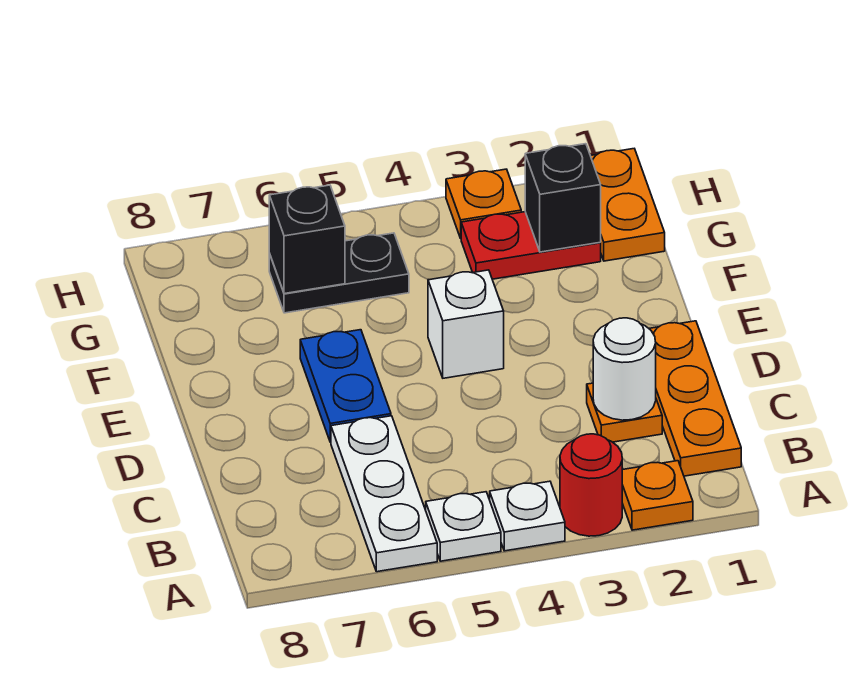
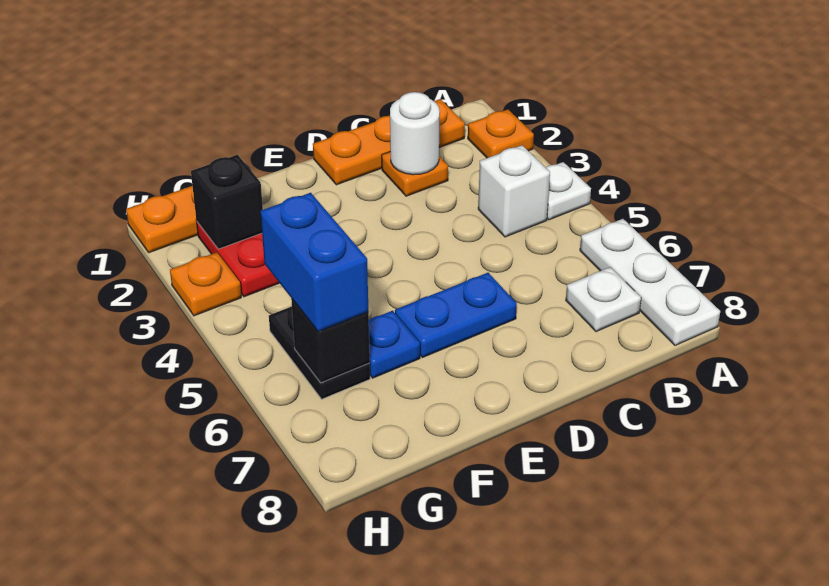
red 1x1 round brick [560,434,622,536] -> none
white 1x1 plate [426,492,501,561] -> white 1x1 plate moved to [566,267,641,332]
white 1x3 plate [331,416,437,572] -> white 1x3 plate turned to [580,219,720,345]
white 1x1 brick [428,270,504,378] -> white 1x1 brick moved to [478,145,550,237]
none -> blue 1x1 plate [369,311,420,378]
none -> blue 1x2 brick [260,193,368,332]

